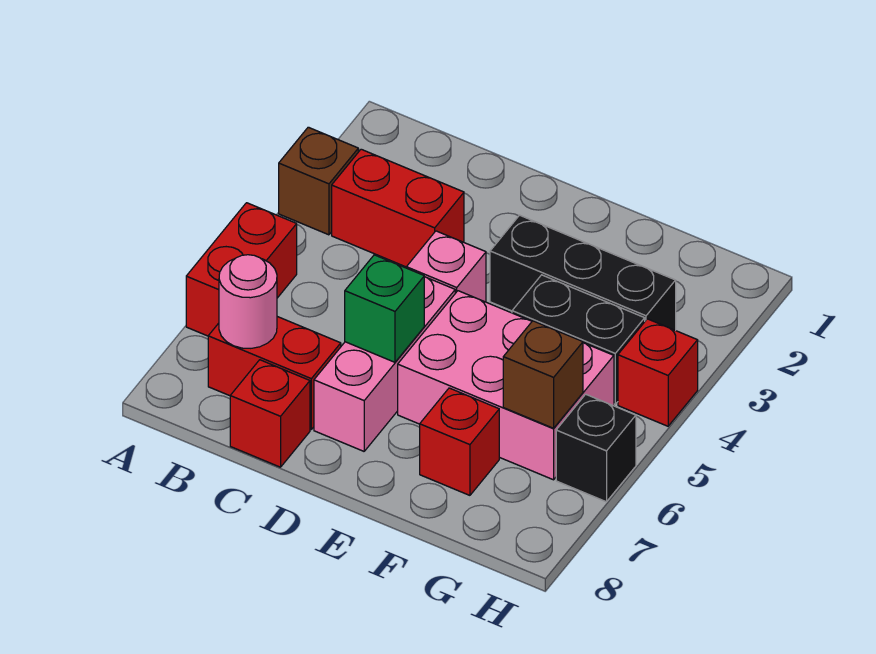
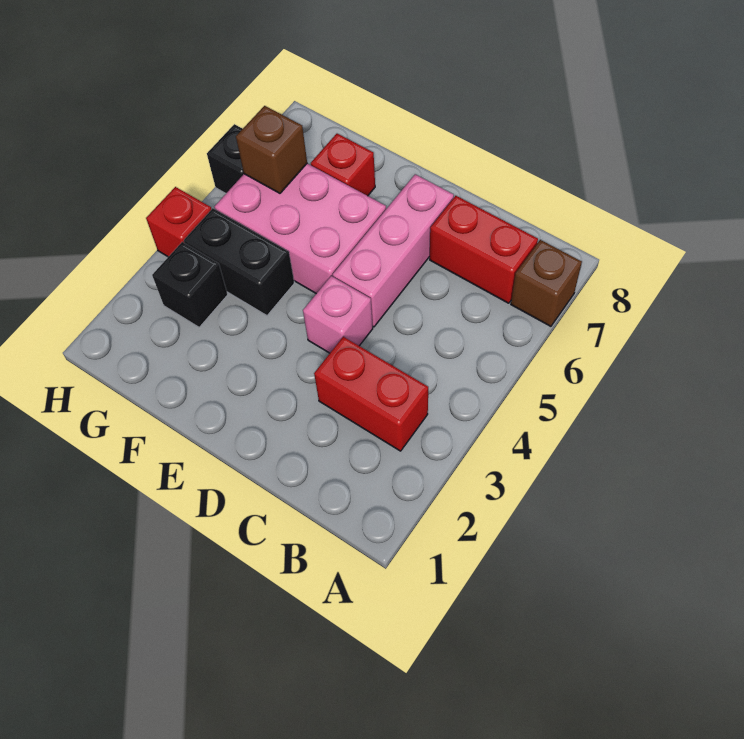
brown 1x1 brick [279,127,358,235] -> brown 1x1 brick moved to [511,240,582,326]
red 1x2 brick [186,203,297,336] -> none
pink 1x1 round brick [219,255,277,348] -> none
red 1x1 brick [230,360,310,467] -> none
green 1x1 brick [345,255,424,362] -> none
black 1x3 brick [490,215,676,330] -> black 1x1 brick [152,242,228,327]

